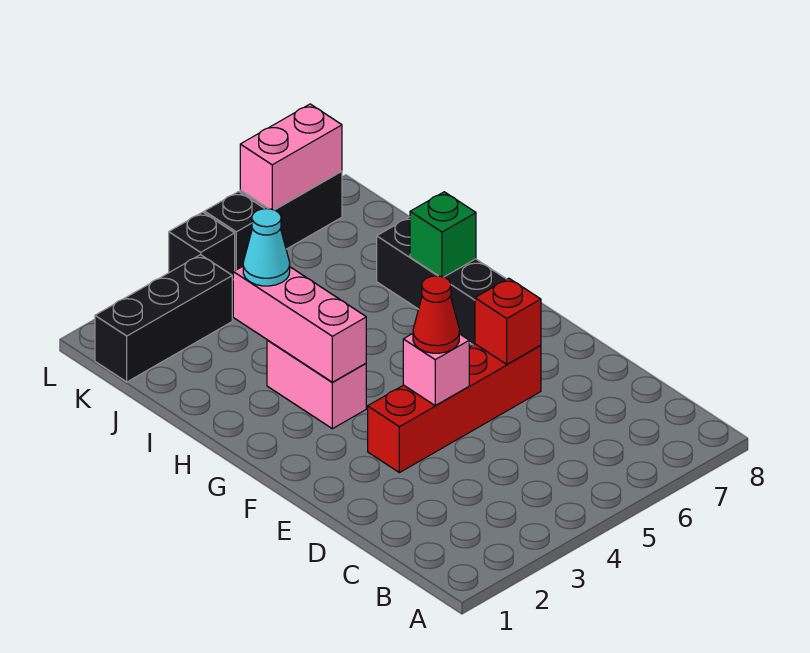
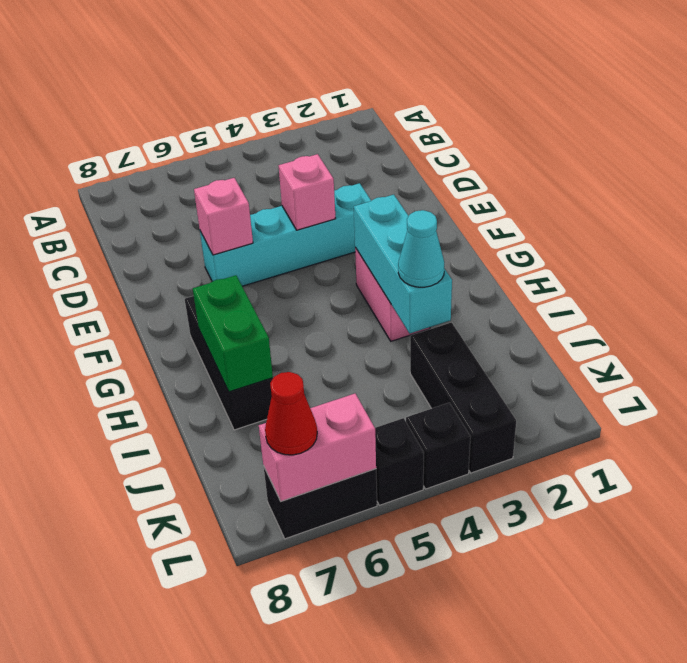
red 1x4 brick [368,344,541,473] -> cyan 1x4 brick [200,183,371,286]
red 1x1 cone [413,276,459,353] -> red 1x1 cone moved to [265,372,317,455]
red 1x1 brick [475,278,541,364] -> pink 1x1 brick [194,178,253,255]
pink 1x3 brick [233,266,366,382] -> cyan 1x3 brick [354,195,452,333]
green 1x1 brick [410,192,476,277] -> green 1x2 brick [193,275,273,392]
black 1x3 brick [95,255,232,382] -> black 1x3 brick turned to [410,323,516,473]

